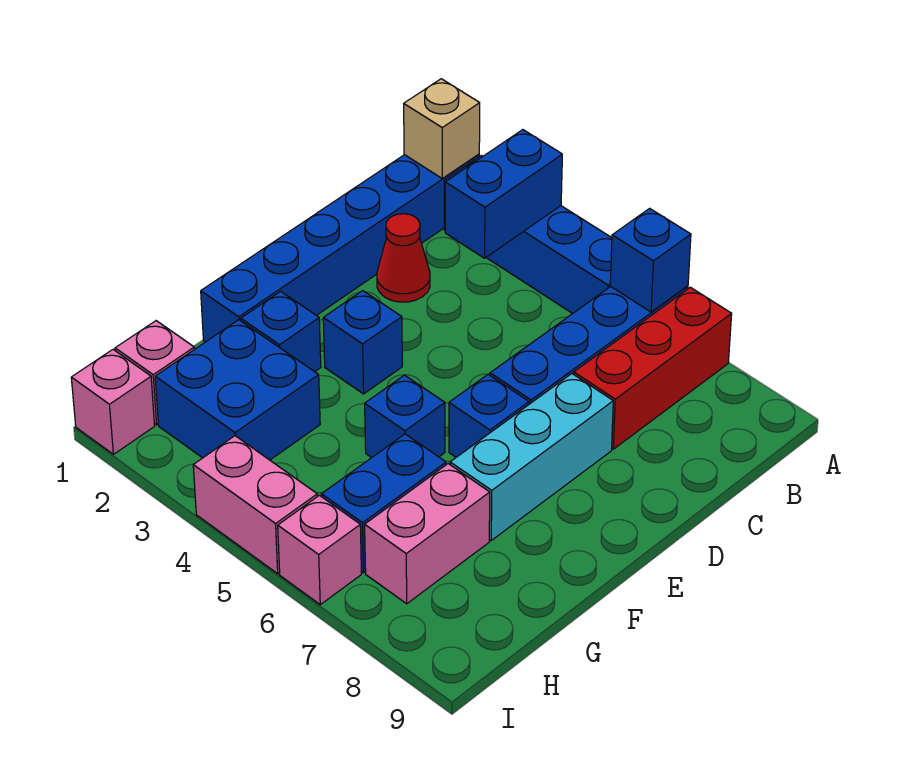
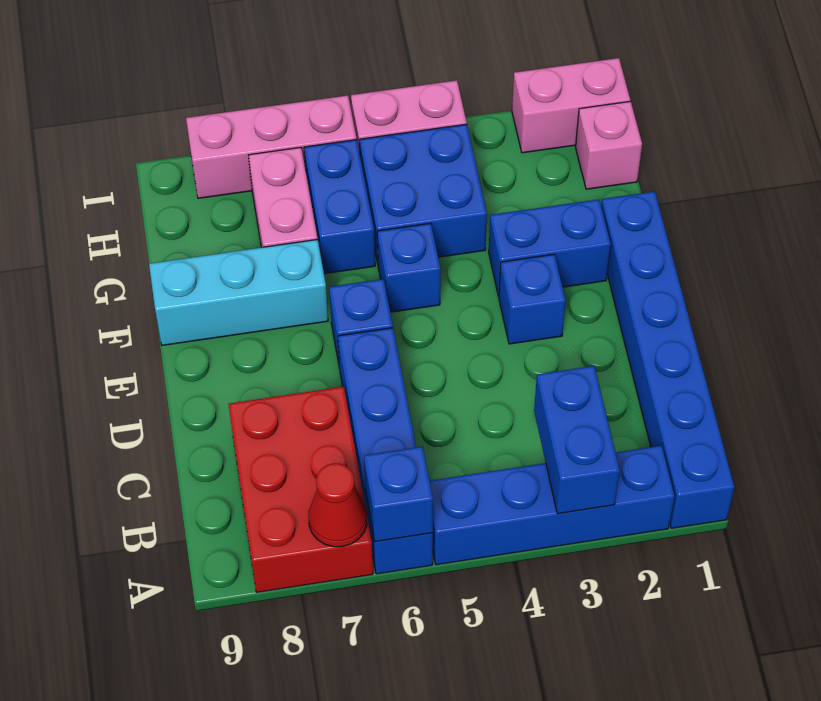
tan 1x1 brick [404,79,480,178] -> none
red 1x3 brick [574,287,732,449] -> red 2x3 brick [228,387,373,592]
red 1x1 cone [377,214,430,302] -> red 1x1 cone moved to [309,463,367,547]
cyan 1x3 brick [450,374,613,540] -> cyan 1x3 brick turned to [149,240,328,345]
blue 1x1 brick [241,291,321,372] -> blue 1x2 brick [489,199,611,296]
blue 2x2 brick [155,320,320,460] -> blue 2x2 brick moved to [360,124,487,263]
pink 1x1 brick [71,350,155,454] -> pink 1x2 brick [512,58,630,153]
pink 1x1 brick [278,495,361,605] -> pink 1x3 brick [186,96,356,198]

